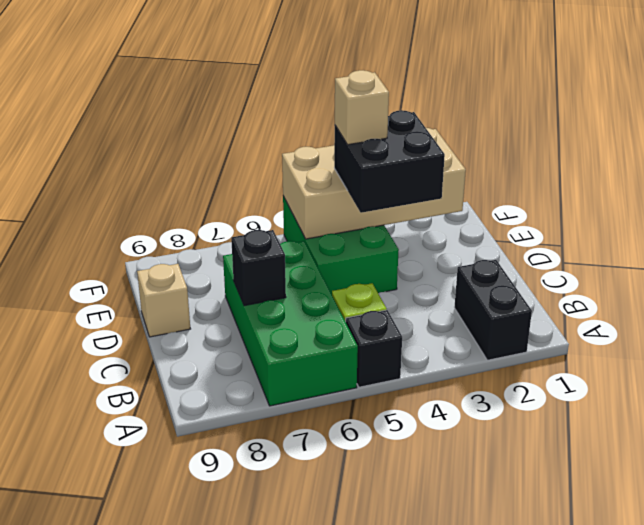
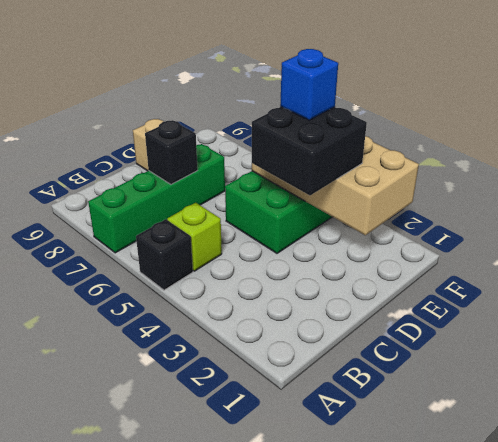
black 1x2 brick [454,260,532,360] -> none
green 2x4 brick [223,241,358,406] -> green 1x4 brick [88,144,225,253]
tan 1x1 brick [335,70,389,145] -> blue 1x1 brick [280,49,338,120]

